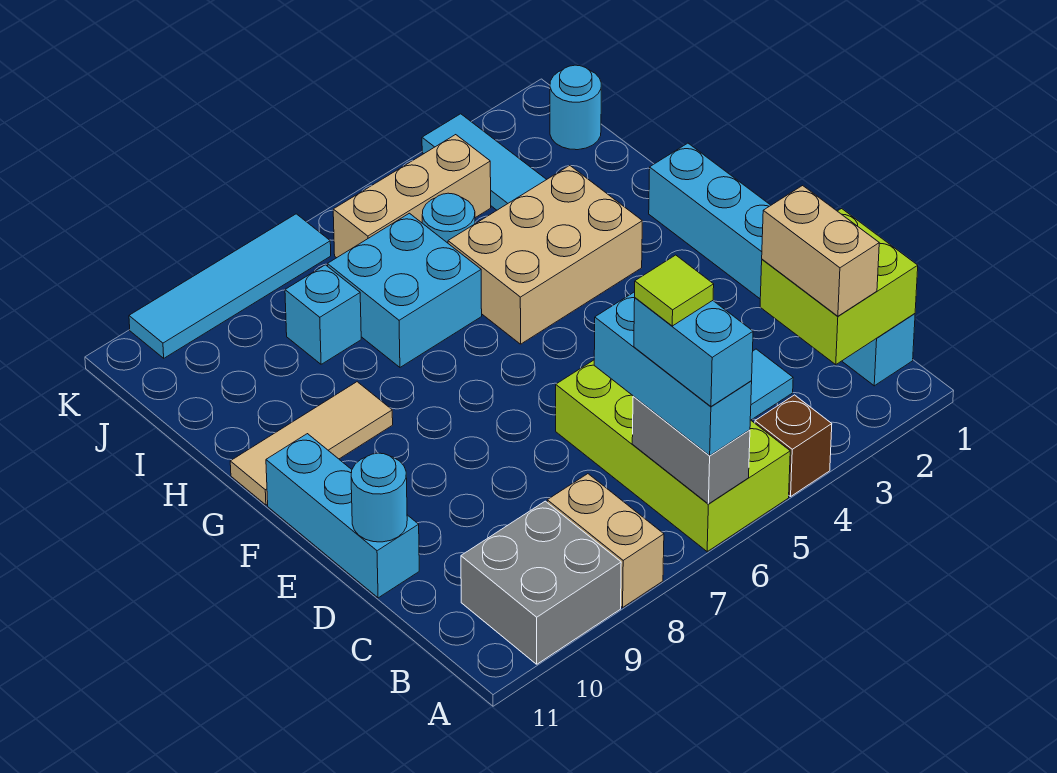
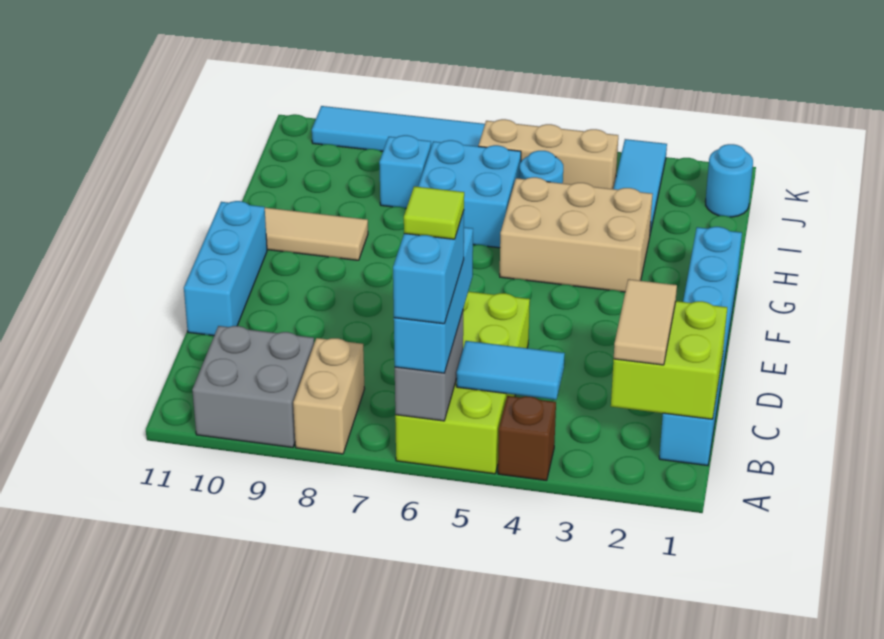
tan 1x2 brick [762,186,879,316] -> tan 1x2 tile [614,279,677,365]
cyan 1x1 round brick [351,453,407,542] -> none

